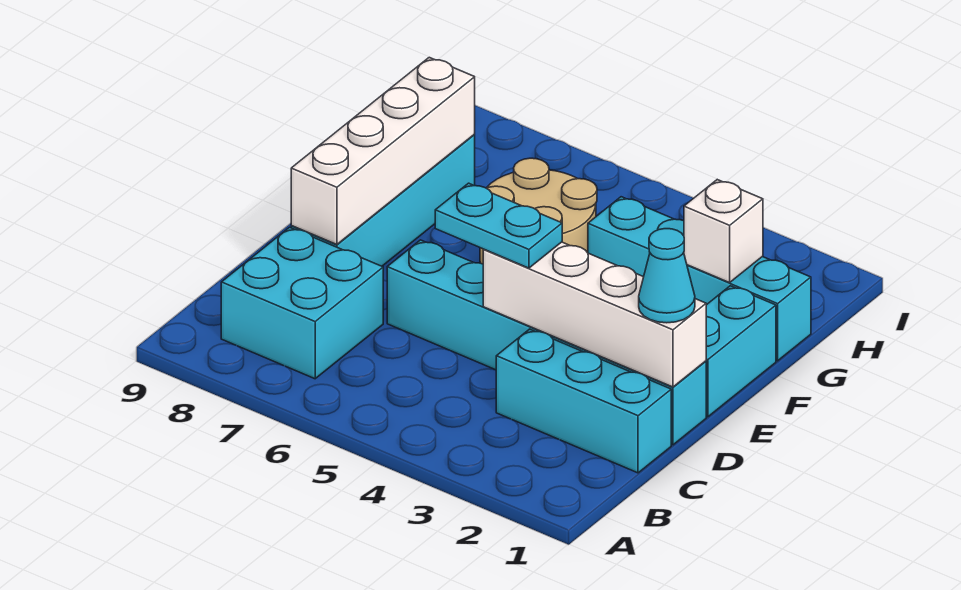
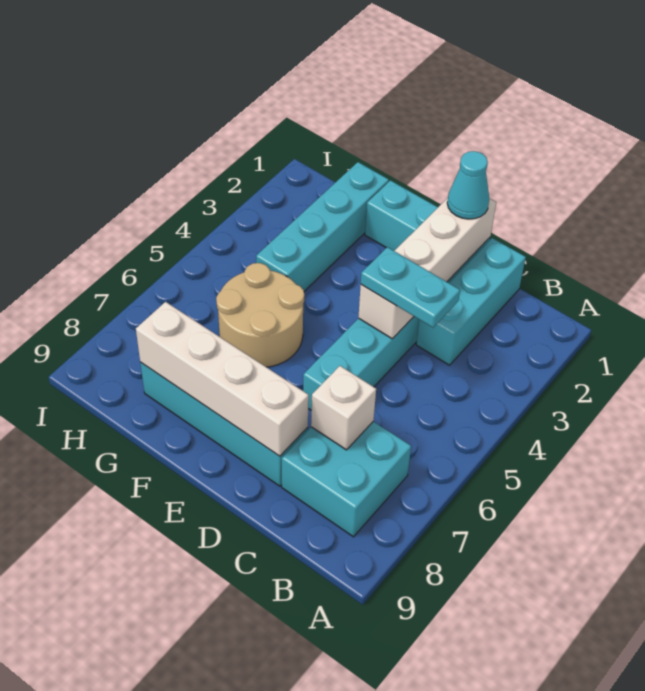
cyan 1x2 plate [435,183,562,268] -> cyan 1x2 plate turned to [361,247,460,328]
white 1x1 brick [684,180,763,283] -> white 1x1 brick moved to [311,366,376,450]

